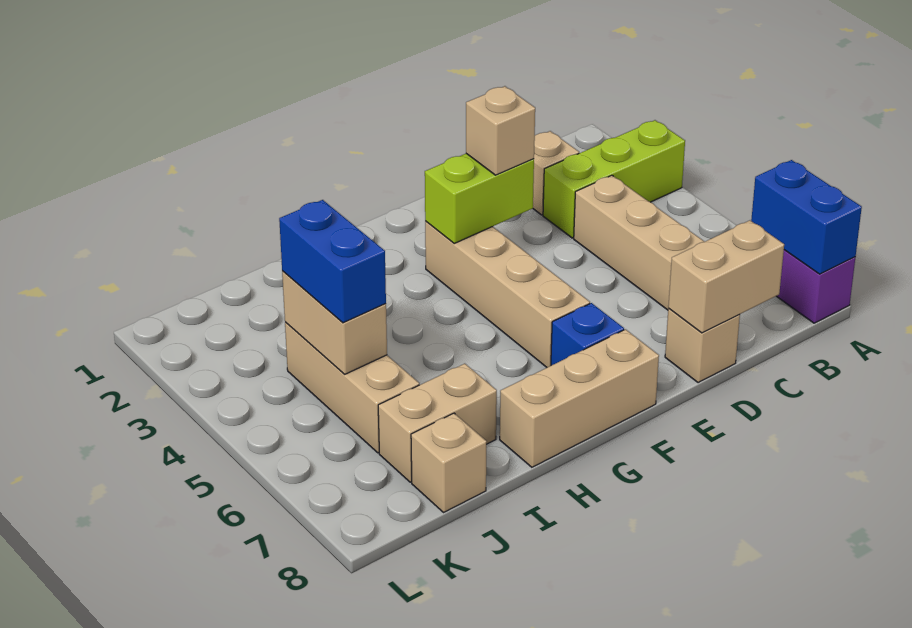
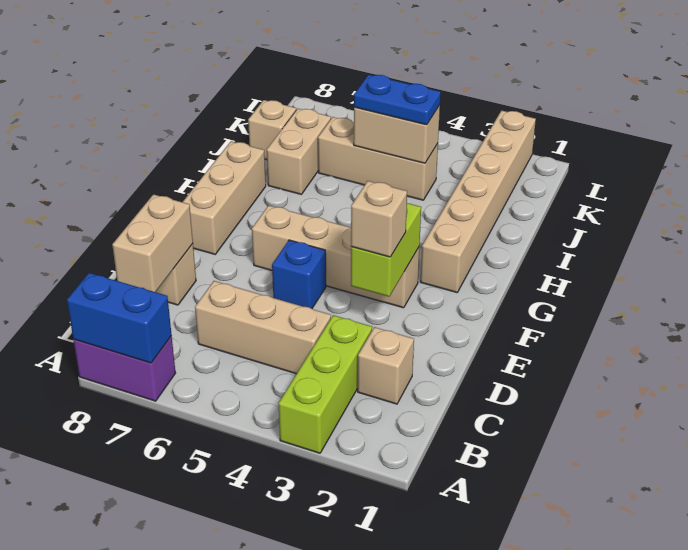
blue 1x1 brick [551,303,624,365] -> blue 1x1 brick moved to [272,240,326,309]
none -> tan 1x6 brick [421,110,536,292]
blue 1x2 brick [279,200,386,323] -> blue 1x2 plate [354,75,441,125]

